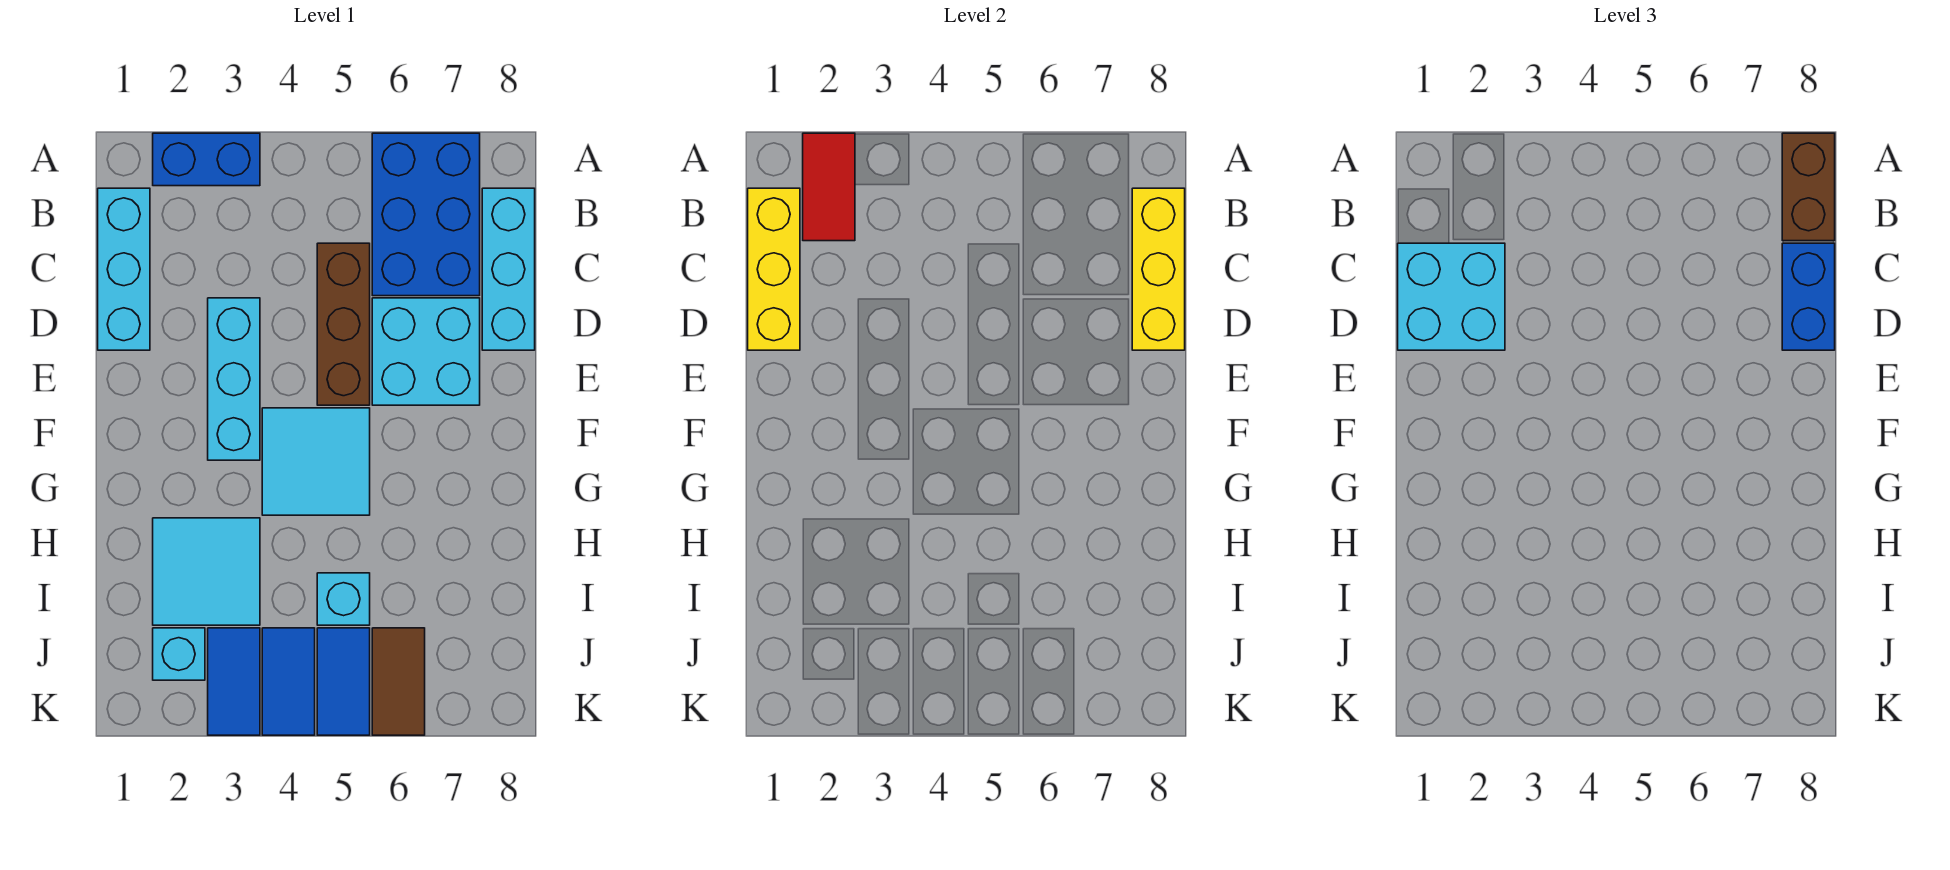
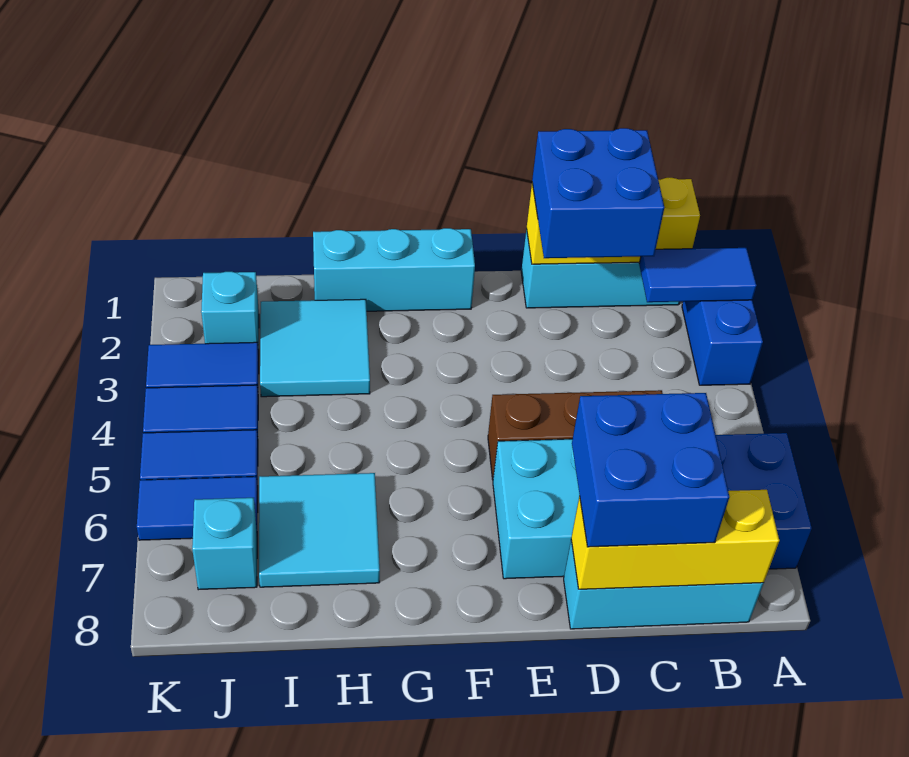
red 1x2 tile [803,133,855,241] -> blue 1x2 tile [639,248,757,302]
brown 1x2 brick [1782,133,1835,241] -> none
cyan 2x2 brick [1398,243,1505,350] -> blue 2x2 brick [532,128,664,258]
blue 1x2 brick [1782,243,1835,350] -> blue 2x2 brick [572,393,729,547]
cyan 1x3 brick [208,298,260,460] -> cyan 1x3 brick moved to [313,228,475,311]
cyan 2x2 tile [262,408,370,515] -> cyan 2x2 tile moved to [259,473,380,587]
cyan 1x1 brick [317,573,370,625] -> cyan 1x1 brick moved to [192,498,257,590]
brown 1x2 tile [372,628,425,735] -> blue 1x2 tile [137,477,258,540]

